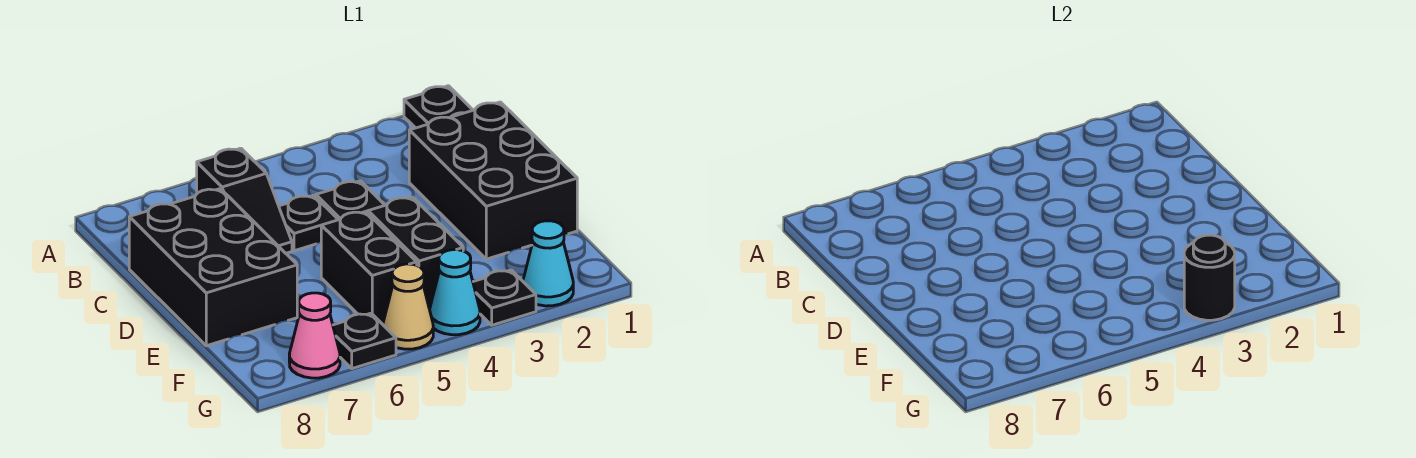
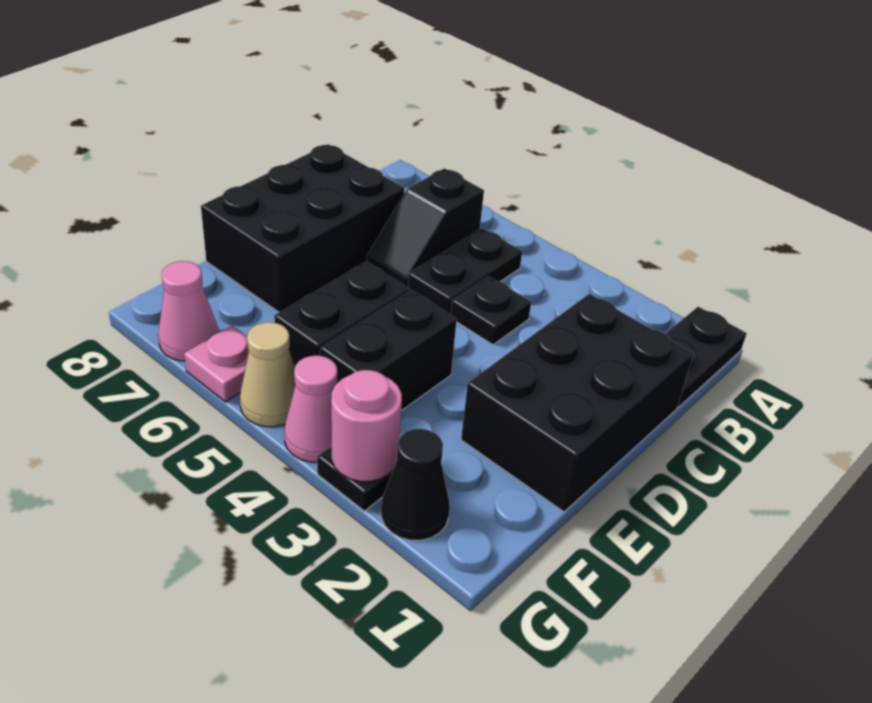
black 1x1 plate [279,195,338,251] -> black 1x2 plate [408,228,522,315]
cyan 1x1 cone [523,221,573,306] -> black 1x1 cone [381,429,450,540]
black 1x1 round brick [1184,235,1235,320] -> pink 1x1 round brick [331,370,402,481]
cyan 1x1 cone [430,250,480,335] -> pink 1x1 cone [284,356,337,462]
black 1x1 plate [333,313,396,369] -> pink 1x1 plate [184,326,249,402]

